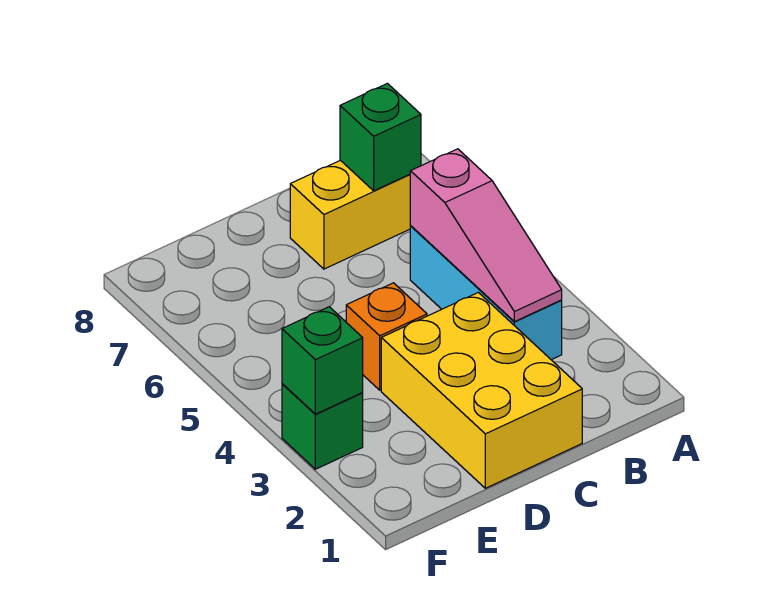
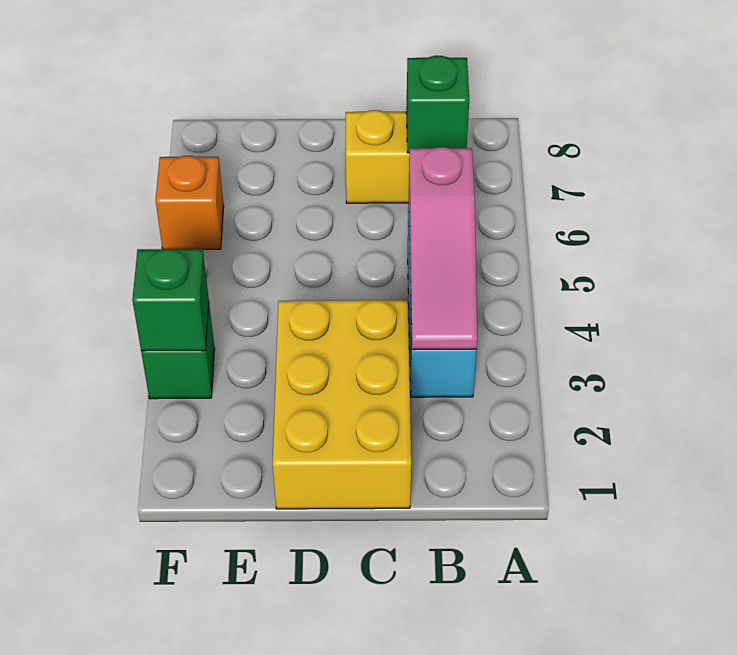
orange 1x1 brick [346,283,427,390] -> orange 1x1 brick moved to [156,156,224,249]

